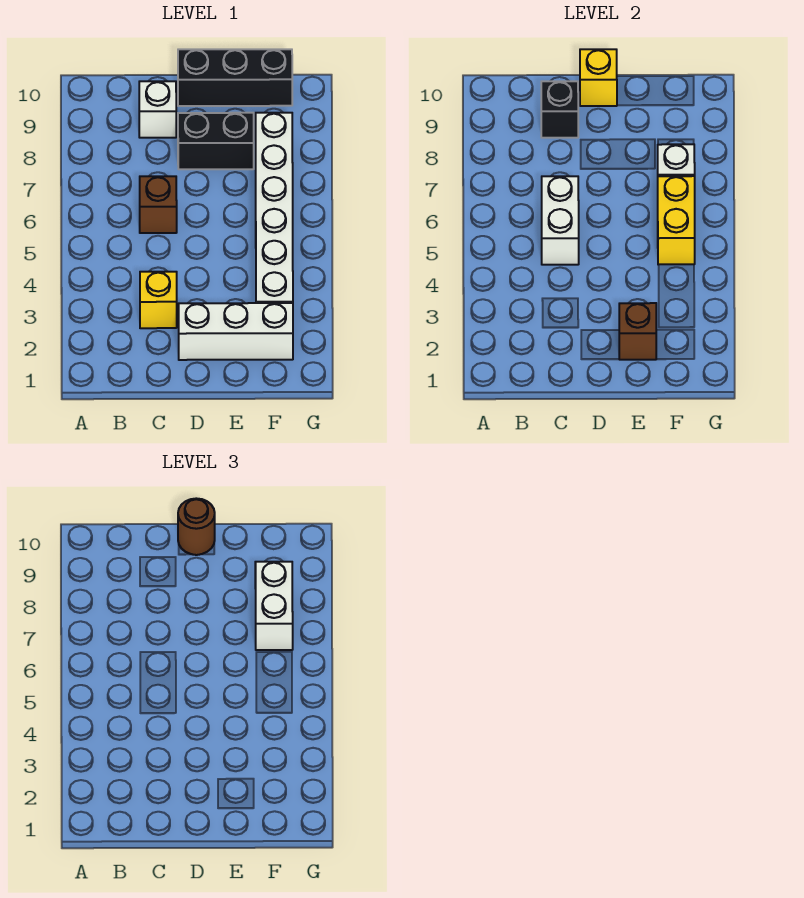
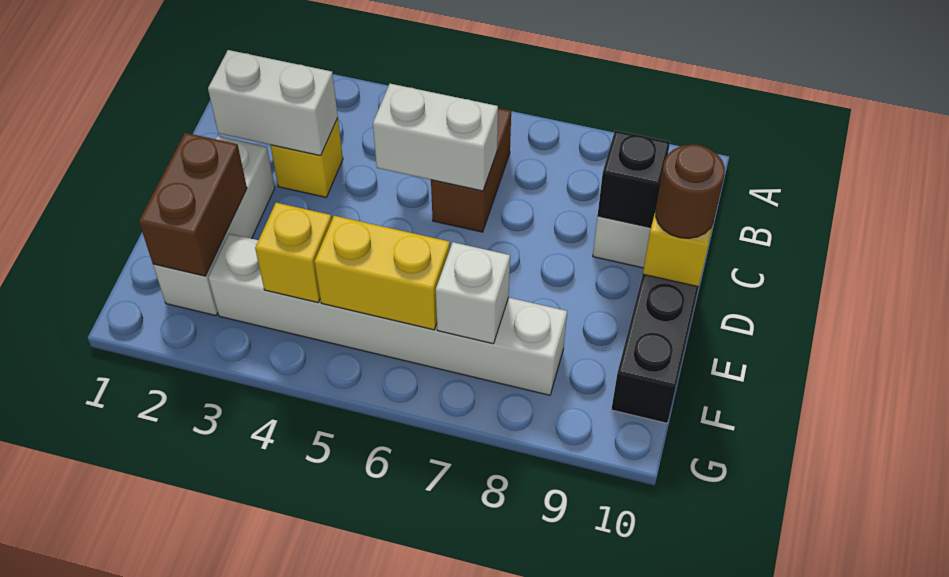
brown 1x1 brick [140,176,177,233] -> brown 1x2 brick [431,108,511,232]
black 1x2 brick [178,113,254,169] -> none
brown 1x1 brick [619,303,656,360] -> brown 1x2 brick [139,133,247,276]
none -> yellow 1x1 brick [255,203,332,303]
white 1x2 brick [255,562,293,650] -> white 1x2 brick moved to [208,50,338,156]

